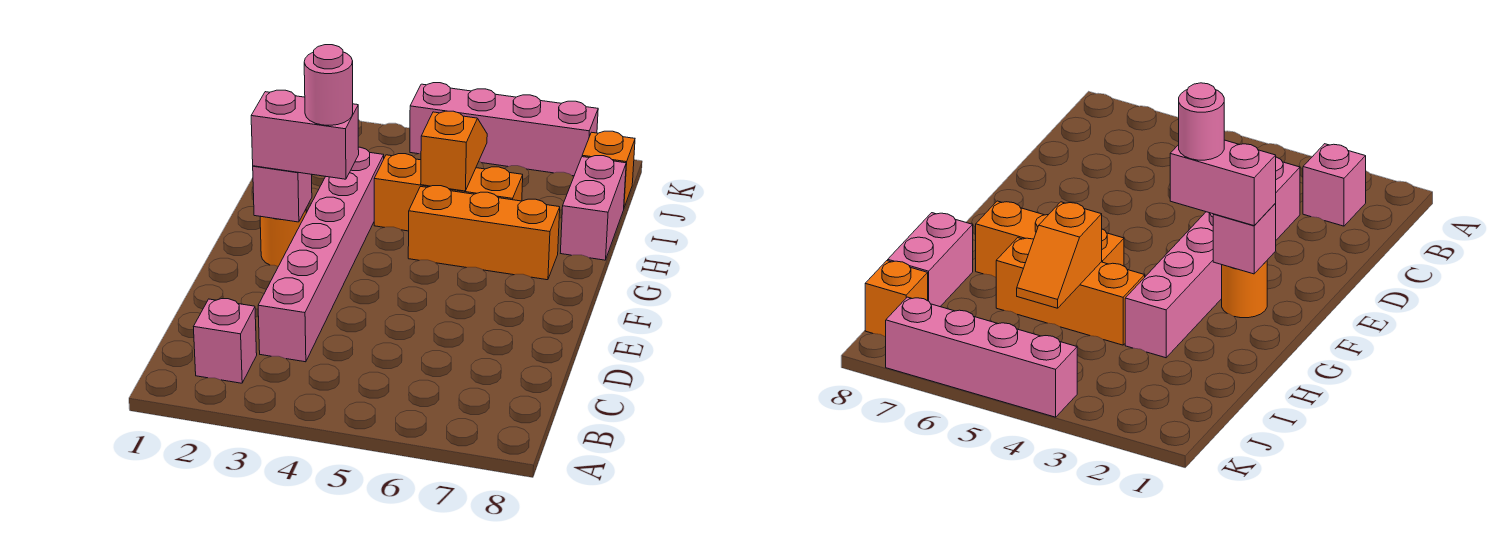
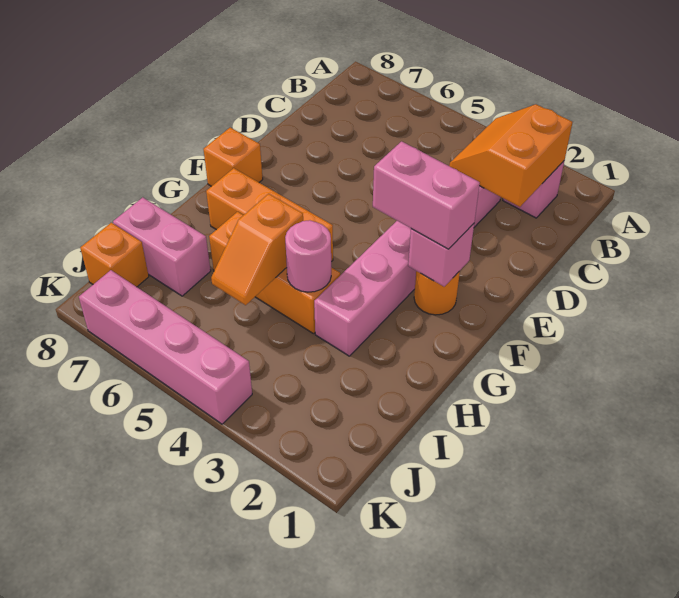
none -> orange 2x2 slope [449,104,573,207]
pink 1x1 round brick [304,45,353,125] -> pink 1x1 round brick moved to [285,220,331,292]
none -> orange 1x1 brick [204,128,263,186]
pink 1x2 brick [561,156,626,260] -> pink 1x2 brick turned to [113,197,211,296]

